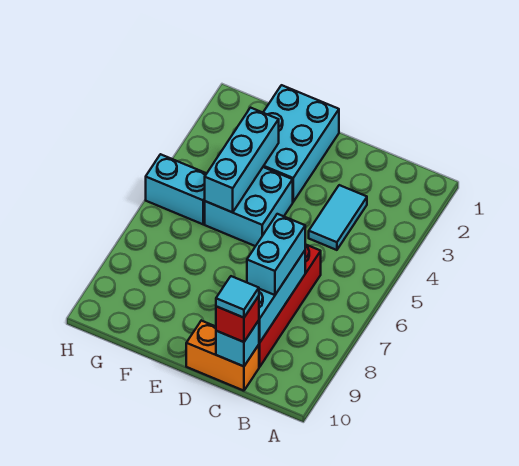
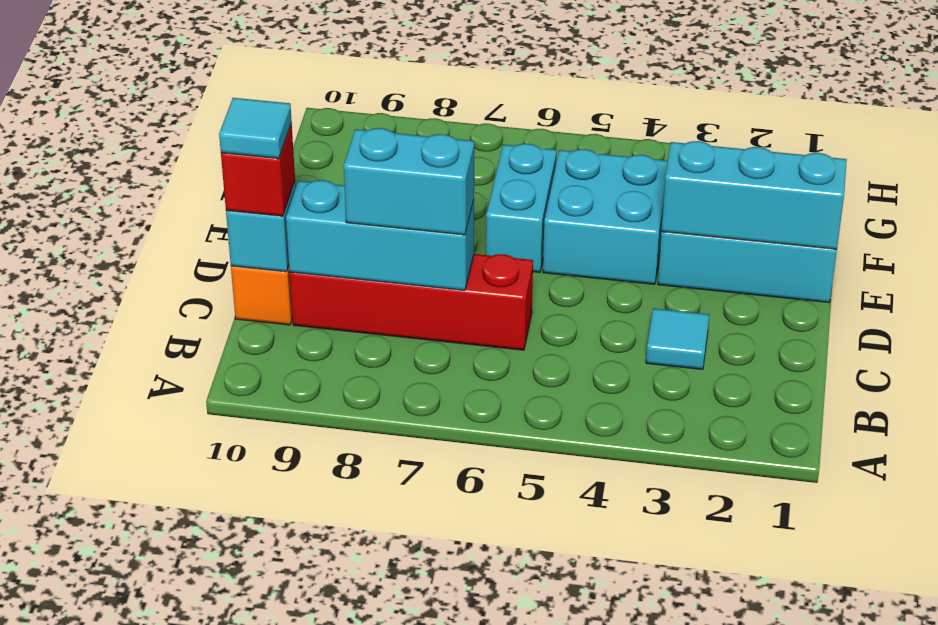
cyan 1x2 tile [309,185,367,250] -> cyan 1x1 tile [646,308,709,370]
cyan 1x3 brick [205,108,279,212] -> cyan 1x3 brick moved to [662,141,847,249]
cyan 1x2 brick [146,154,207,224] -> cyan 1x2 brick moved to [486,144,556,272]

